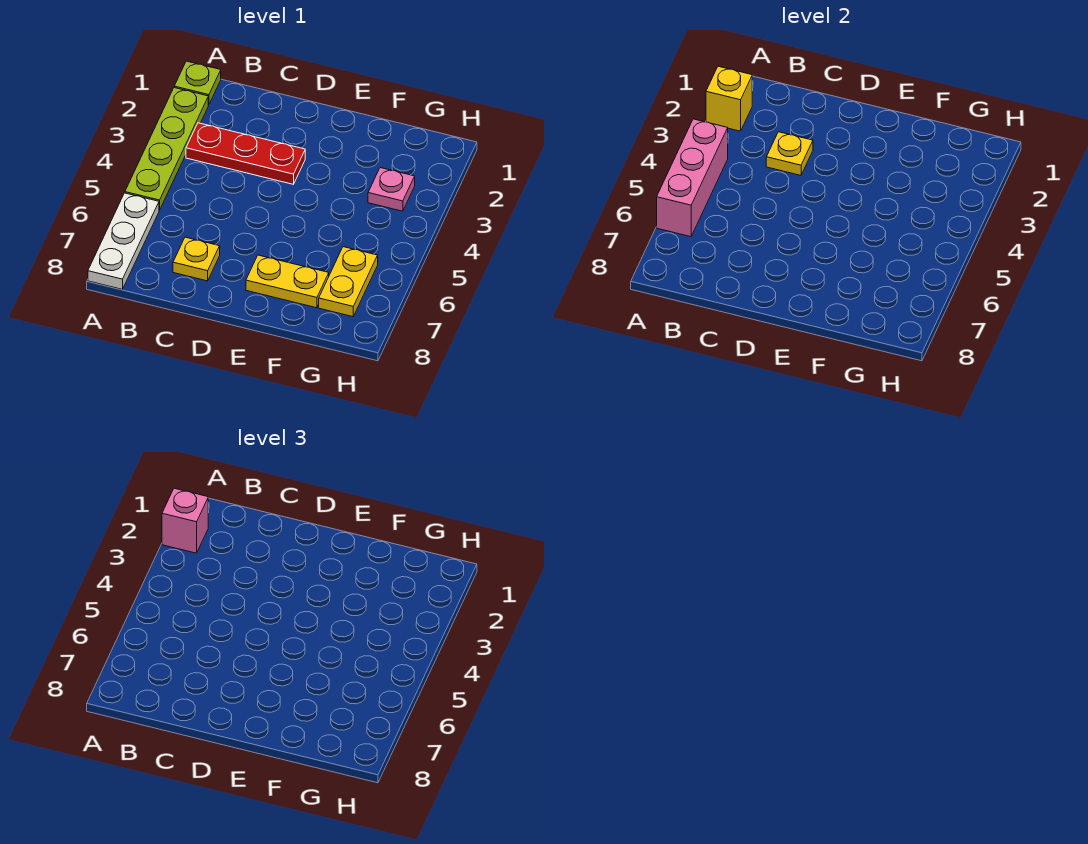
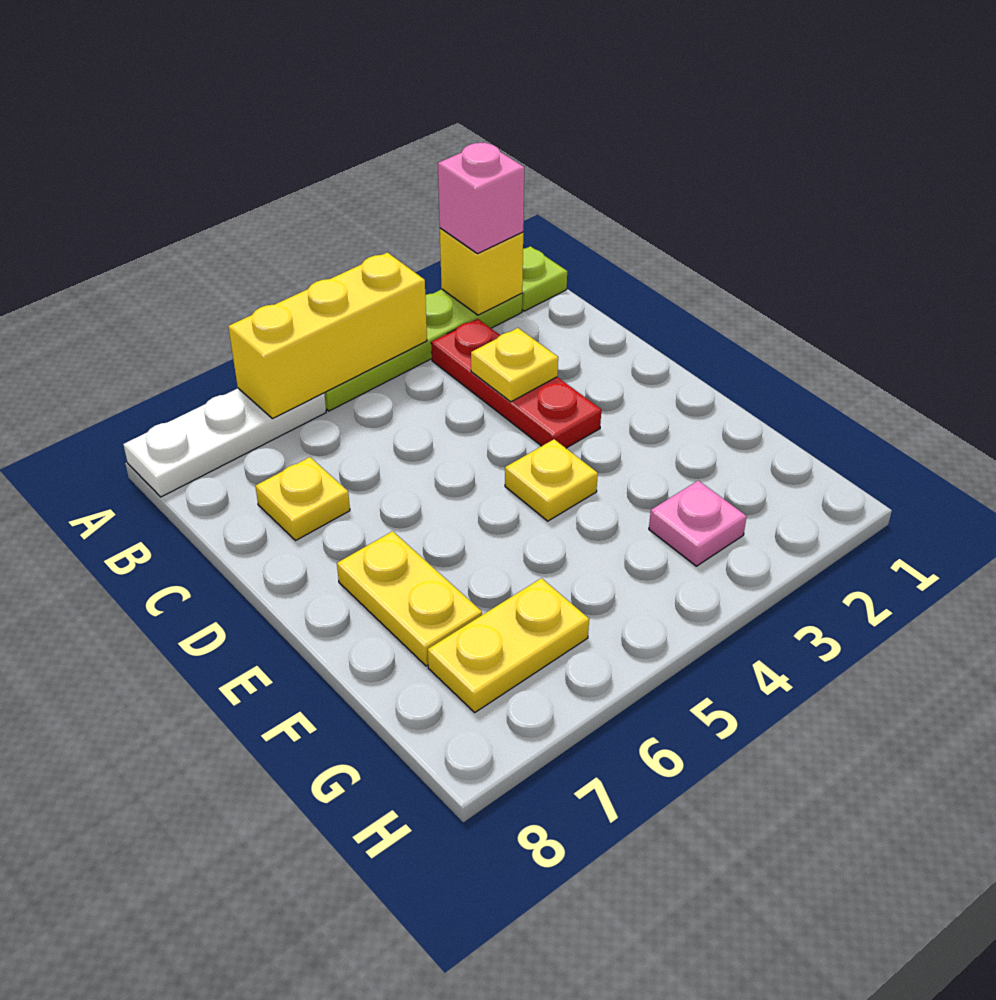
pink 1x3 brick [657,119,728,237] -> yellow 1x3 brick [228,252,427,419]
none -> yellow 1x1 plate [505,439,598,521]

